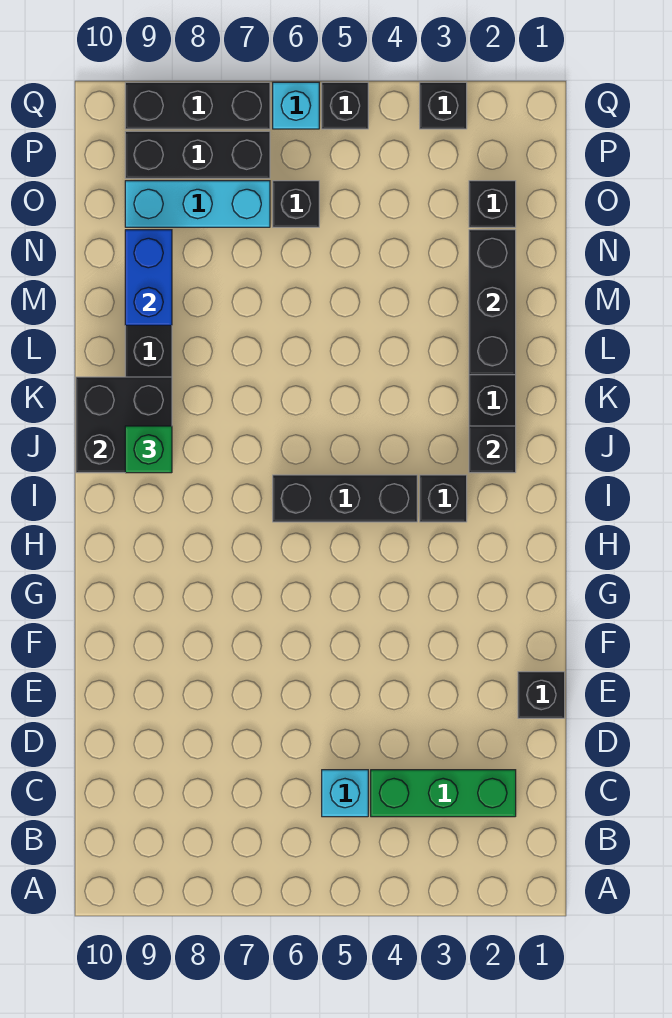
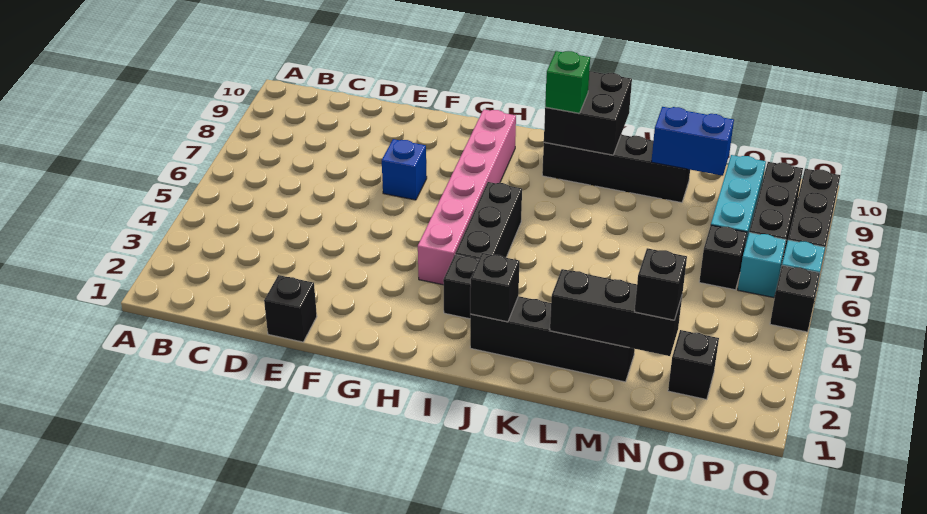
green 1x3 brick [371,770,516,817] -> none
cyan 1x1 brick [322,770,368,817] -> cyan 1x1 brick moved to [738,233,786,298]
none -> blue 1x1 brick [382,139,427,200]
none -> pink 1x6 brick [418,109,516,285]
black 1x1 brick [420,82,467,129] -> black 1x1 brick moved to [635,248,687,320]

